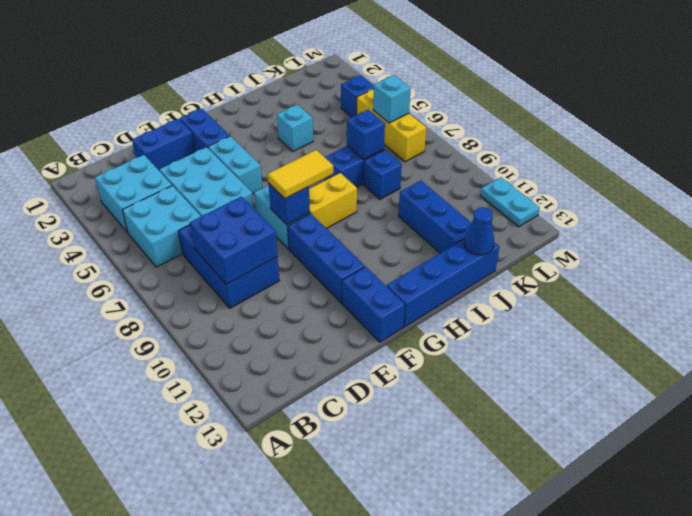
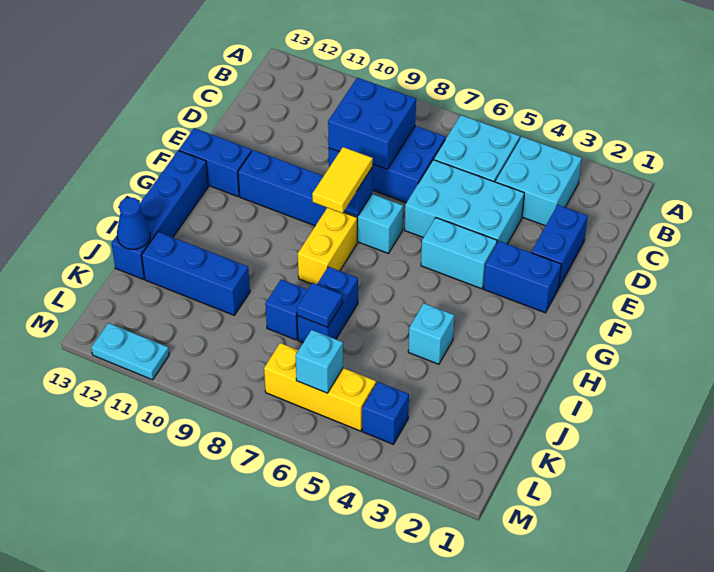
blue 1x1 brick [347,110,385,160] -> blue 1x1 tile [297,283,343,327]

